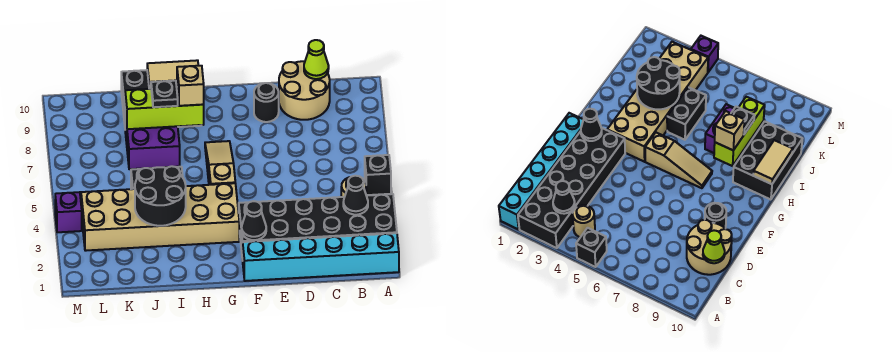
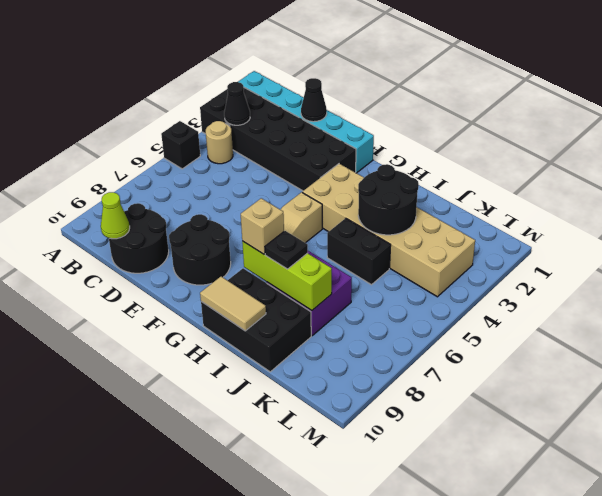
tan 2x2 round brick [279,61,330,120] -> black 2x2 round brick [109,203,169,273]
black 1x1 round brick [254,83,279,122] -> black 2x2 round brick [169,214,231,285]
black 1x1 cone [242,201,266,240] -> black 1x1 cone moved to [301,78,327,122]
purple 1x1 brick [55,192,82,232] -> none

